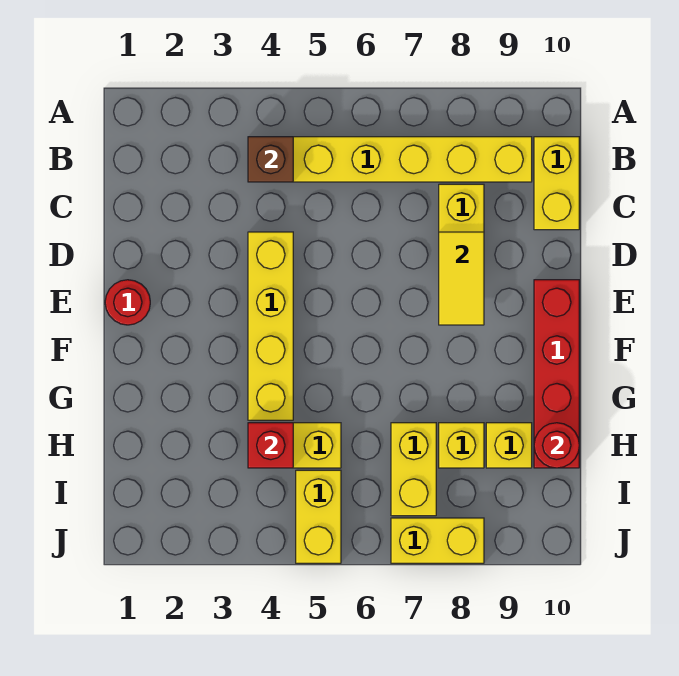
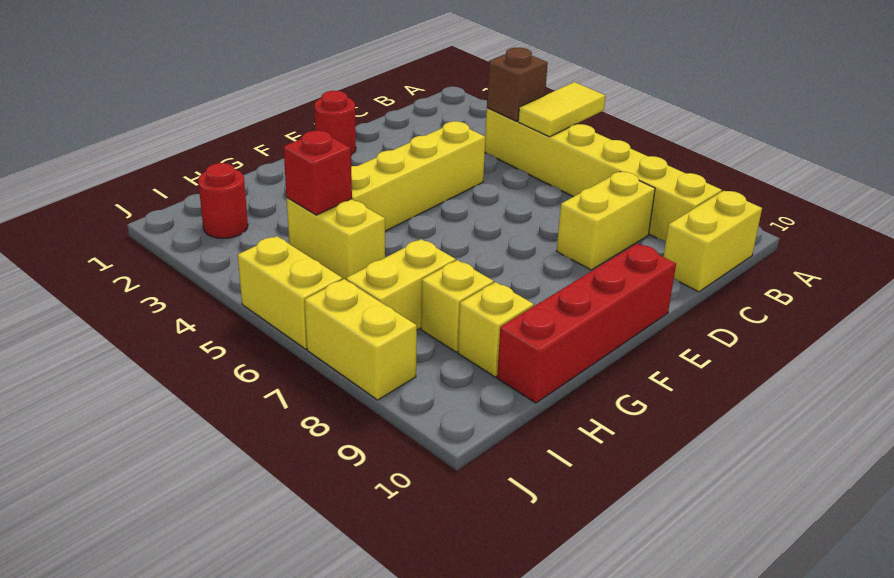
yellow 1x2 tile [439,232,484,325] -> yellow 1x2 tile moved to [518,82,605,137]
red 1x1 round brick [534,423,579,468] -> red 1x1 round brick moved to [198,163,248,238]
yellow 1x2 brick [296,470,341,563] -> yellow 1x2 brick turned to [238,236,343,349]

